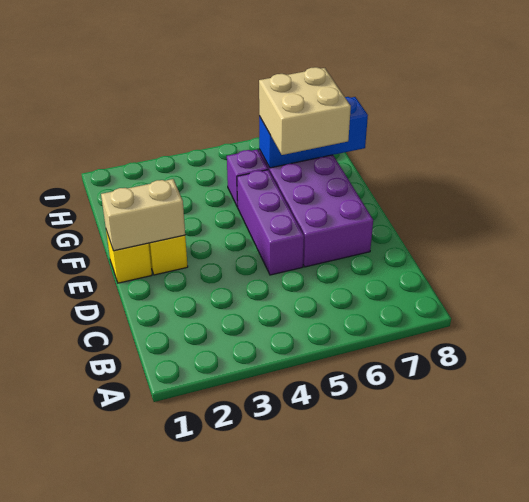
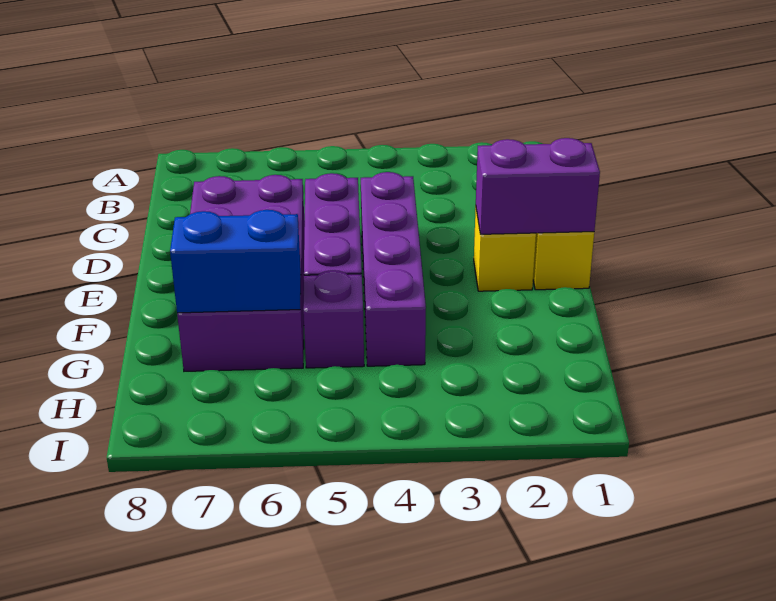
none -> purple 1x4 brick [361,172,426,366]
tan 1x2 brick [101,179,185,251] -> purple 1x2 brick [476,138,600,234]
tan 2x2 brick [259,67,351,155] -> none
blue 1x3 brick [259,97,368,168] -> blue 1x2 brick [170,210,301,313]

